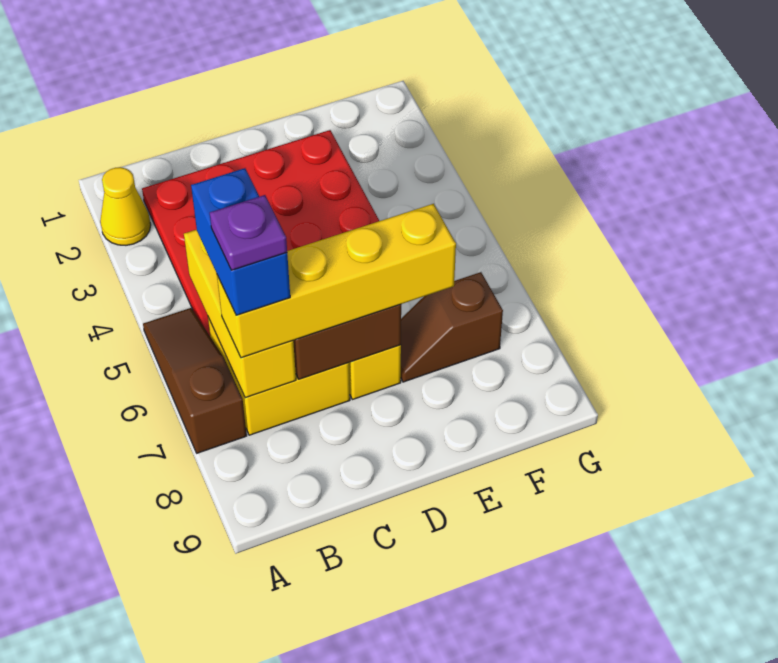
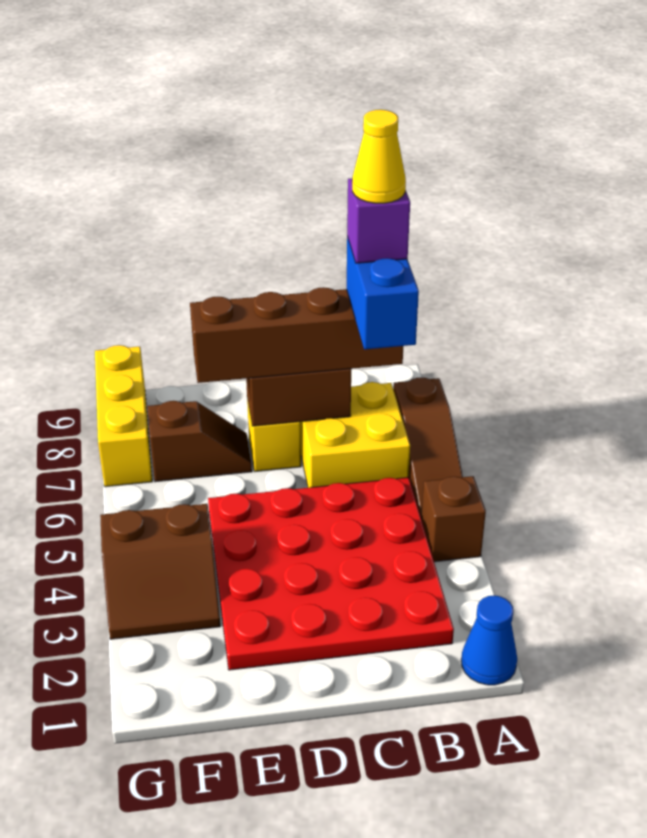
none -> blue 1x1 cone [461,595,517,685]
yellow 1x1 cone [100,167,151,245] -> yellow 1x1 cone moved to [352,110,406,203]
none -> brown 1x1 brick [421,476,486,562]
yellow 1x3 brick [184,230,296,398] -> yellow 1x3 brick moved to [95,345,152,487]
yellow 1x4 brick [217,204,456,358] -> brown 1x4 brick [190,287,403,383]
purple 1x1 plate [210,195,287,270] -> purple 1x1 brick [347,179,410,263]
none -> brown 2x2 slope [100,504,220,639]

